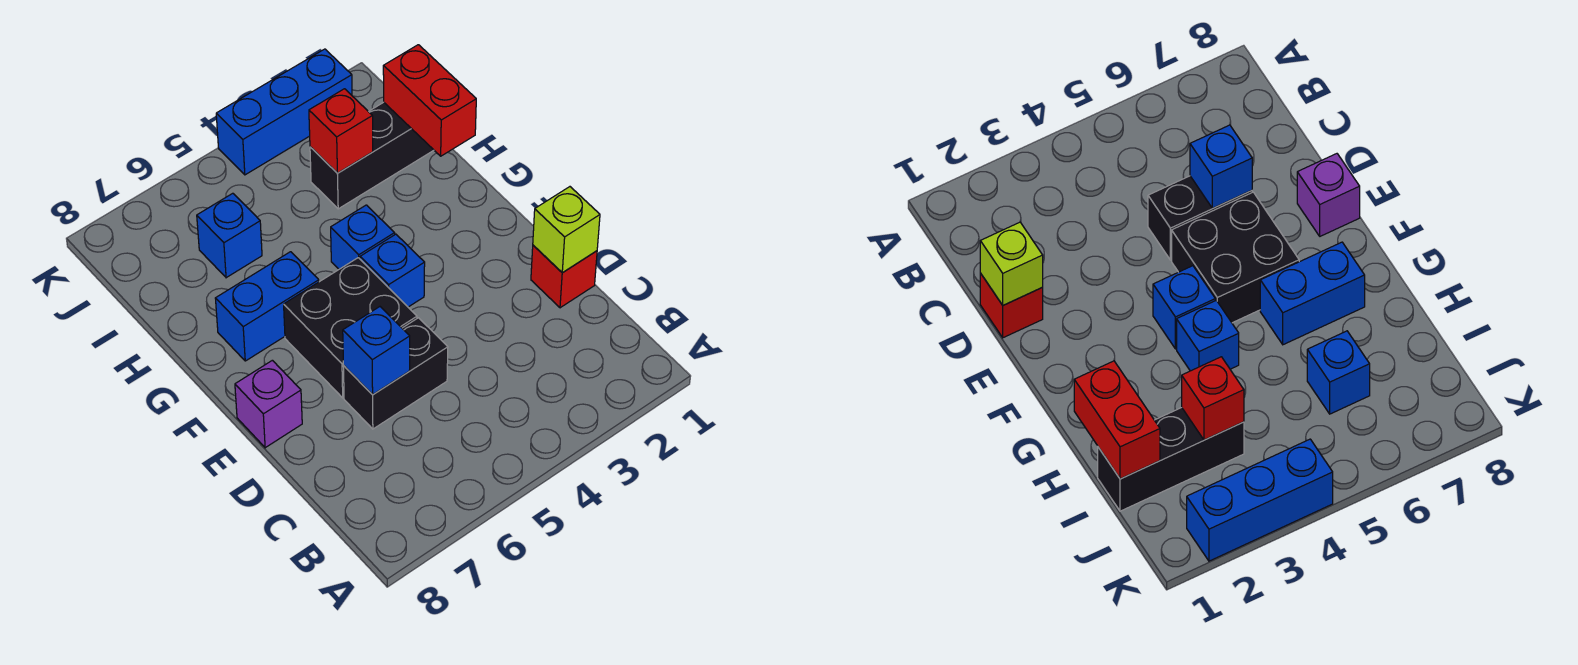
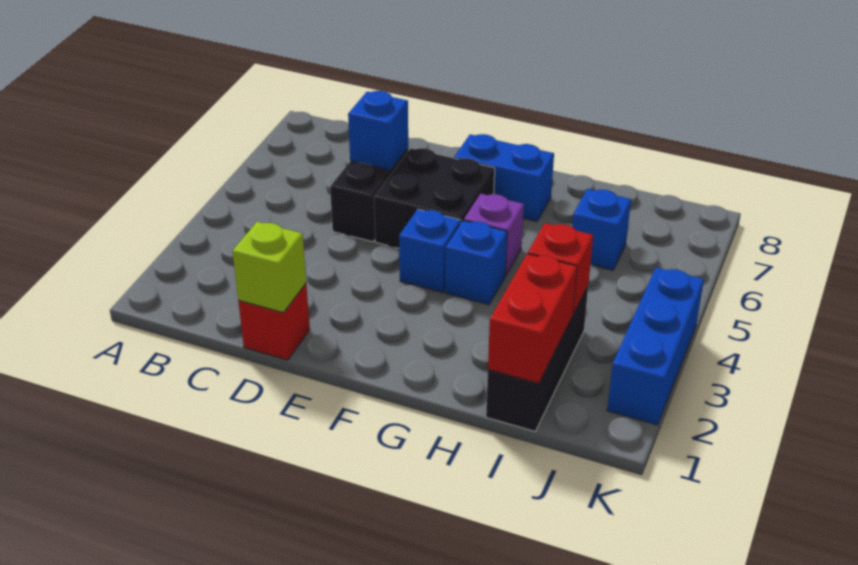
purple 1x1 brick [235,360,302,448] -> purple 1x1 brick moved to [464,194,524,275]
blue 1x2 brick [215,252,319,361] -> blue 1x2 brick turned to [454,134,554,221]
red 1x2 brick [383,45,476,156] -> red 1x2 brick turned to [488,254,577,383]

